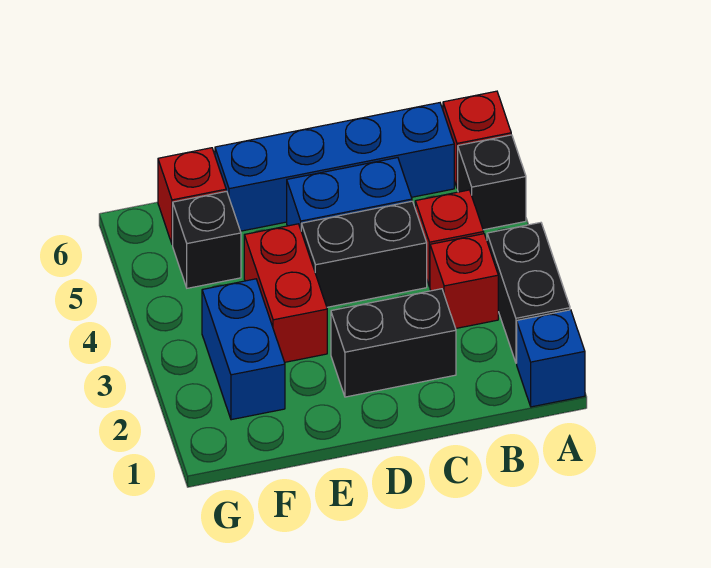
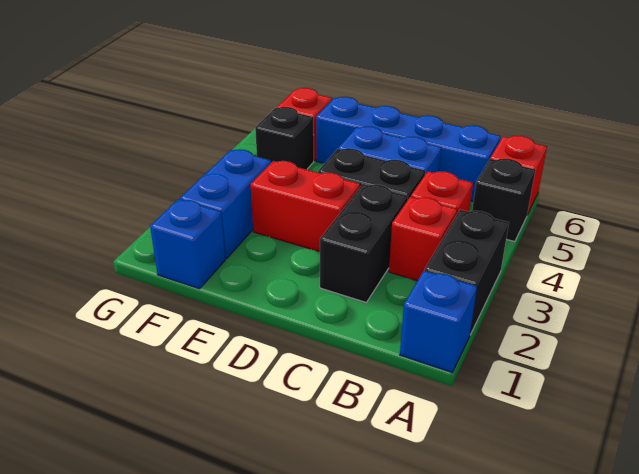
black 1x2 brick [331,289,456,397] -> black 1x2 brick turned to [320,184,408,302]
red 1x2 brick [244,224,327,362] -> red 1x2 brick turned to [251,161,360,252]
none -> blue 1x1 brick [150,199,225,289]

